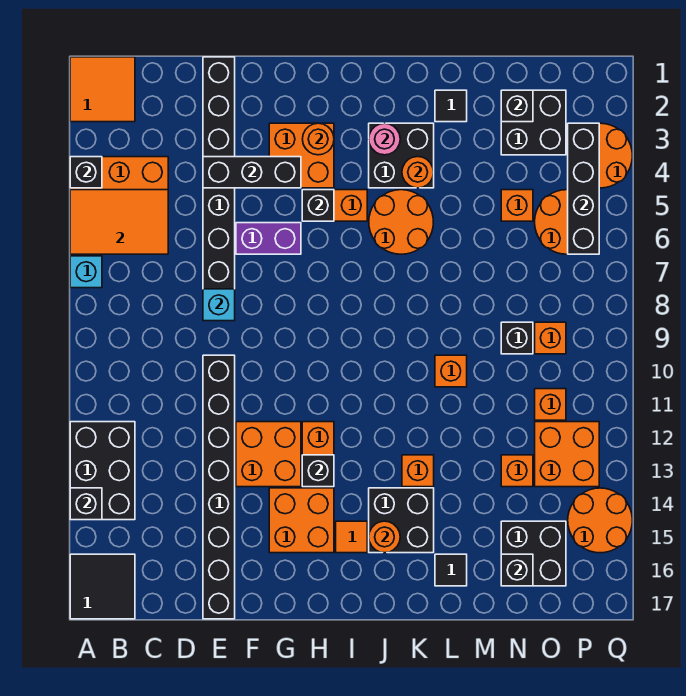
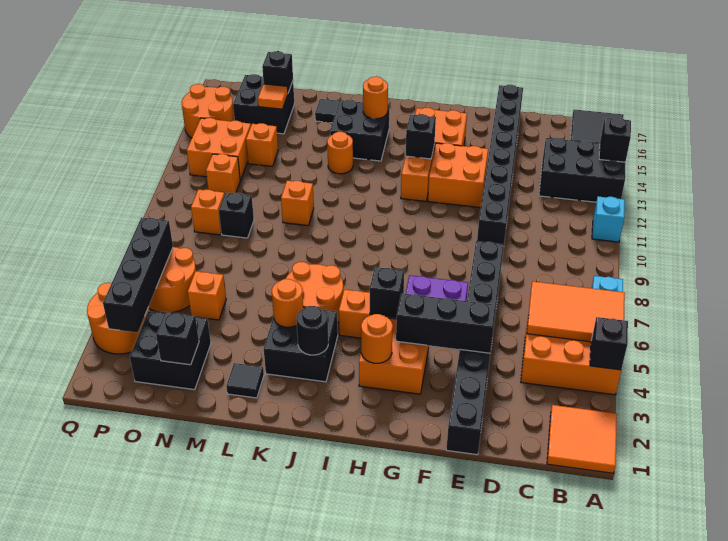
black 2x3 brick [70,422,135,520] -> black 2x3 brick turned to [539,138,625,202]
cyan 1x1 brick [203,289,235,321] -> cyan 1x1 brick moved to [592,196,625,242]
orange 1x1 tile [336,521,367,553] -> orange 1x1 tile moved to [258,84,288,109]
pink 1x1 round brick [369,123,400,155] -> black 1x1 round brick [297,306,328,355]
orange 1x1 brick [402,455,434,487] -> orange 1x1 round brick [327,132,353,174]

